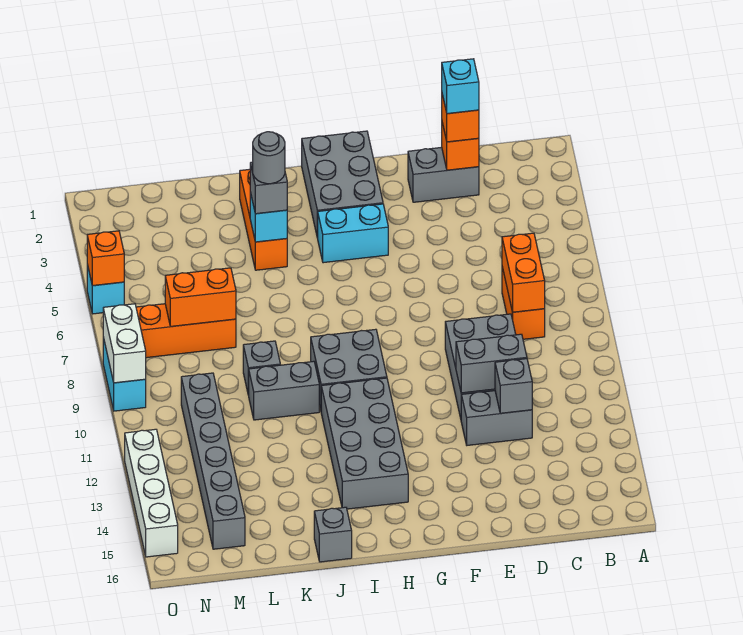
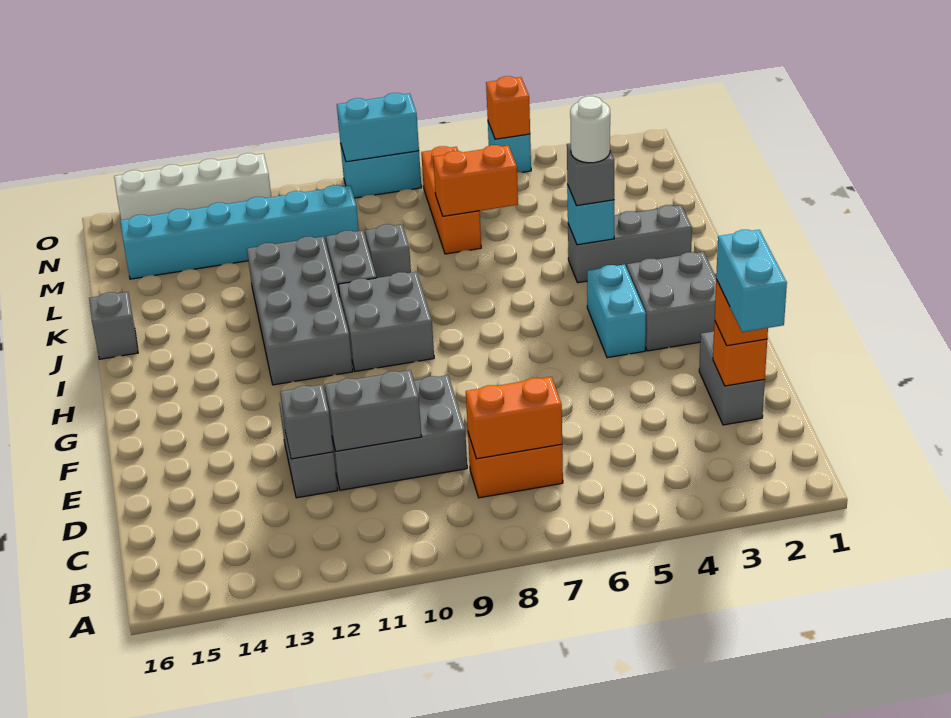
cyan 1x1 brick [442,59,479,114] -> cyan 1x2 brick [716,230,787,332]
grey 1x2 brick [456,334,527,393] -> grey 1x2 brick turned to [325,370,422,451]
grey 2x3 brick [302,131,383,238] -> grey 2x2 brick [627,252,717,351]
grey 2x4 brick [321,378,408,509] -> grey 2x4 brick turned to [247,237,353,385]
orange 1x3 brick [240,169,287,270] -> grey 1x3 brick [568,205,692,283]
grey 1x1 round brick [253,132,285,184] -> white 1x1 round brick [570,96,610,163]
orange 1x2 brick [165,268,236,326] -> orange 1x2 brick turned to [433,145,518,216]
grey 1x6 brick [181,373,245,549] -> cyan 1x6 brick [120,185,359,279]
white 1x2 brick [103,304,146,383] -> cyan 1x2 brick [337,93,419,162]

